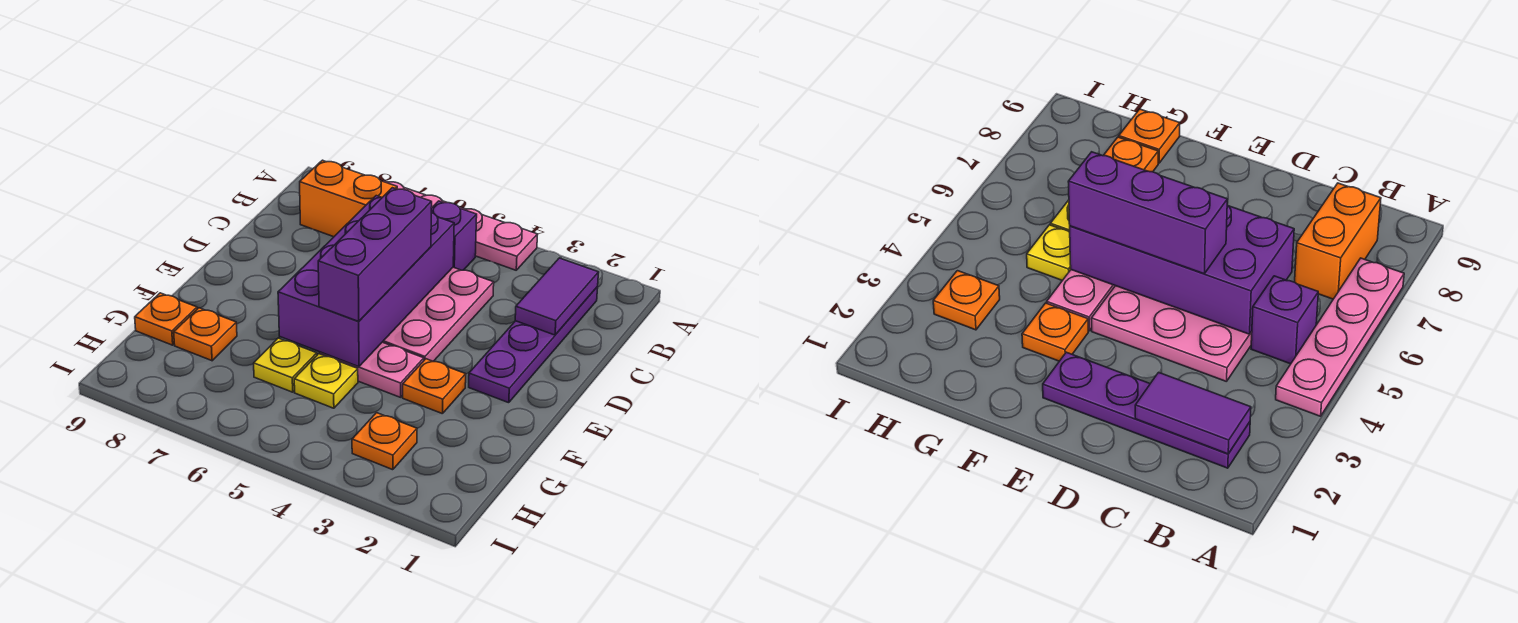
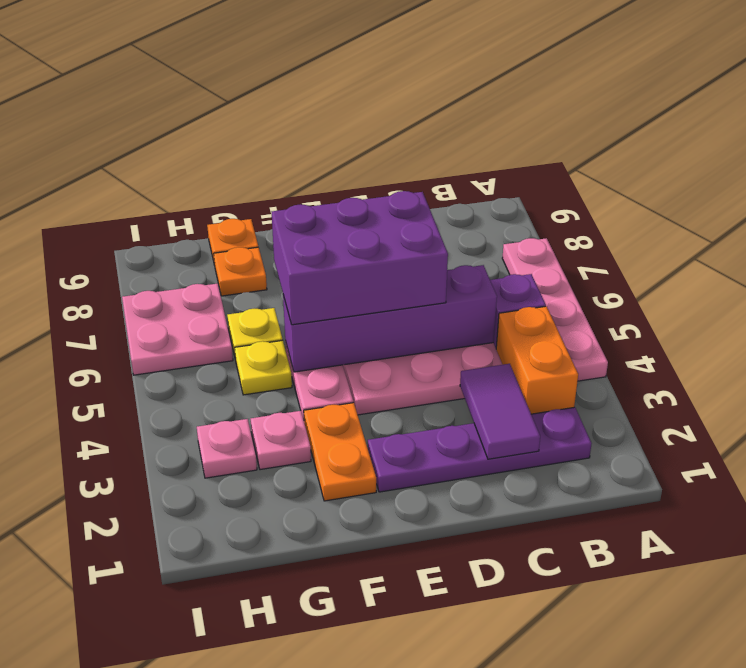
purple 1x2 tile [515,258,599,335] -> purple 1x2 tile turned to [460,364,540,459]
orange 1x2 brick [300,160,397,237] -> orange 1x2 brick moved to [496,306,578,414]
purple 2x4 brick [278,196,454,367] -> purple 1x4 brick [283,265,497,372]
purple 1x3 brick [318,188,432,321] -> purple 2x3 brick [272,191,448,325]
orange 1x1 plate [403,359,466,414] -> orange 1x2 plate [304,403,376,501]
none -> pink 1x1 plate [251,411,311,470]
orange 1x1 plate [352,413,417,470] -> pink 1x1 plate [197,419,257,478]
none -> pink 2x2 plate [122,284,233,375]

